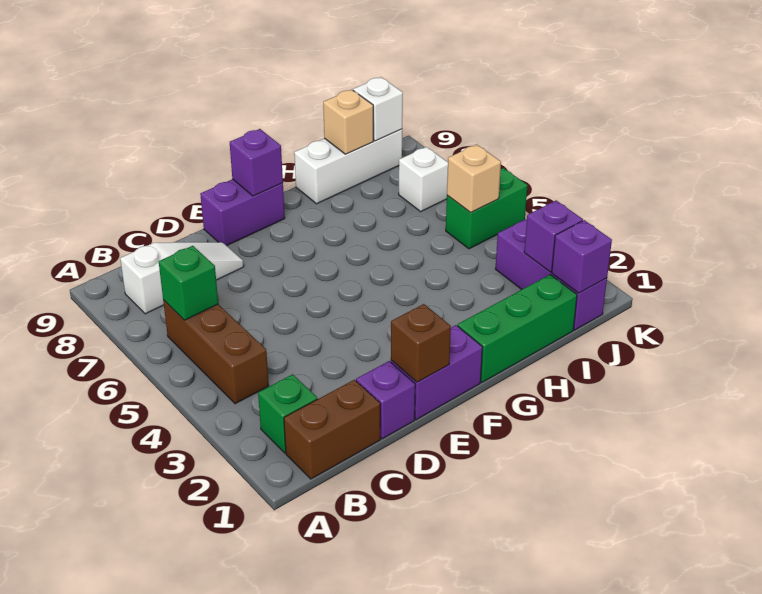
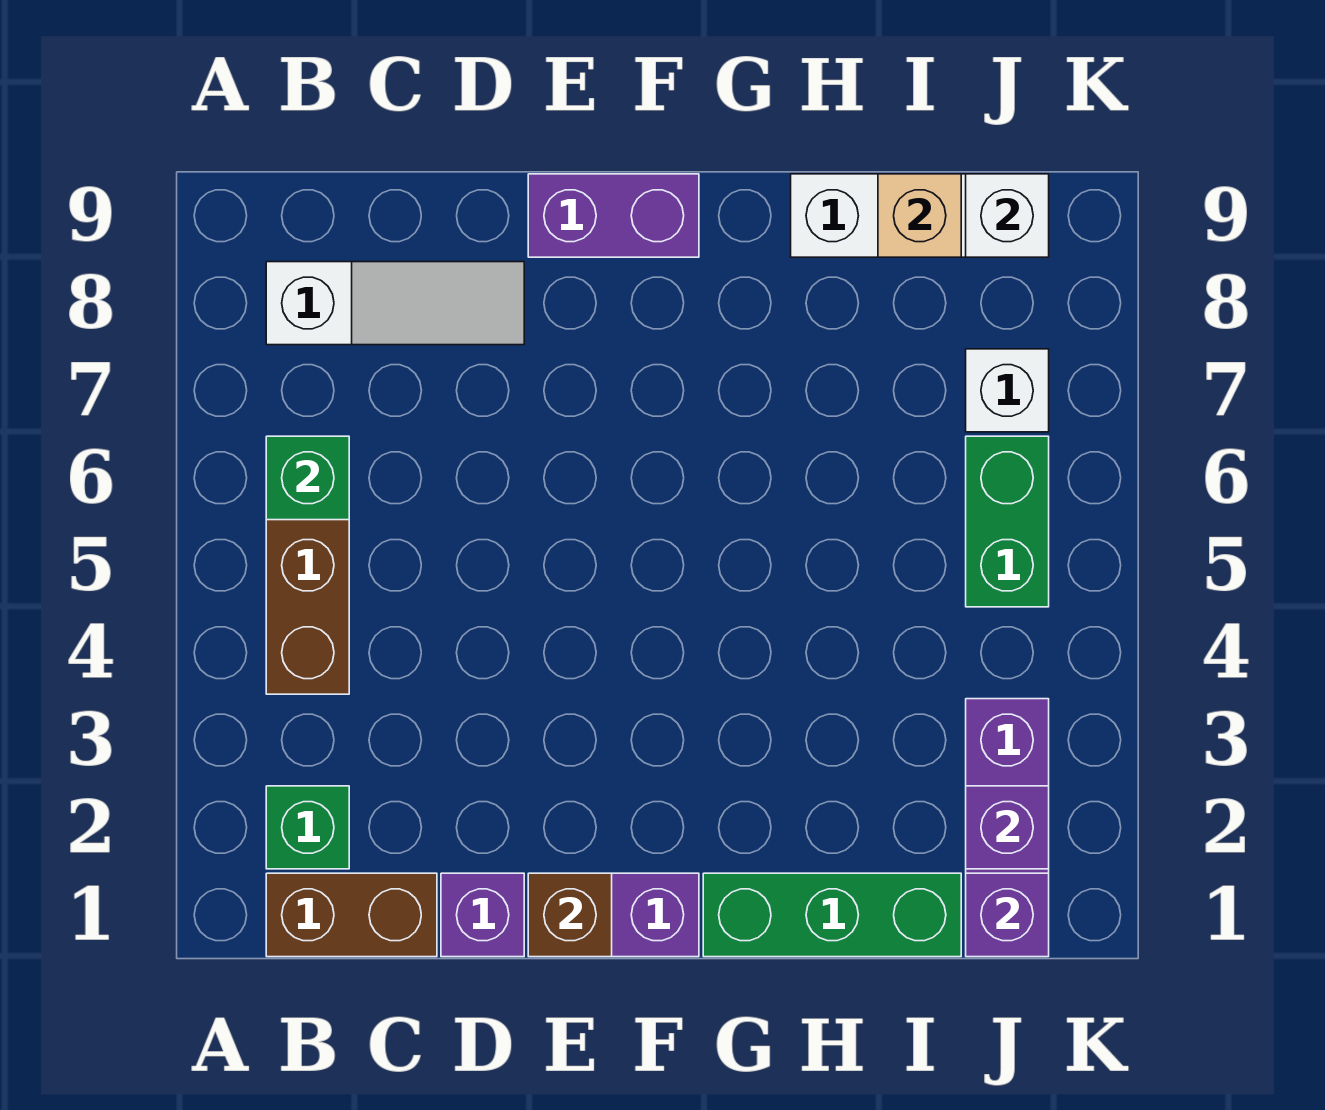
purple 1x1 brick [230,129,283,196] -> none
green 1x2 brick [446,168,527,249] -> green 1x2 brick turned to [966,436,1049,607]
tan 1x1 brick [447,144,501,213] -> none

